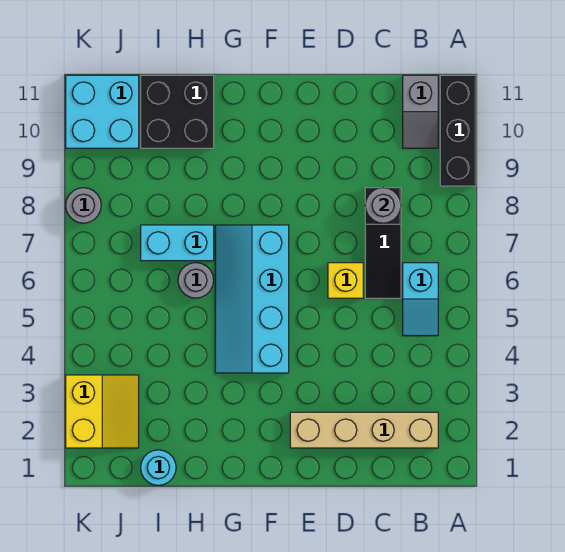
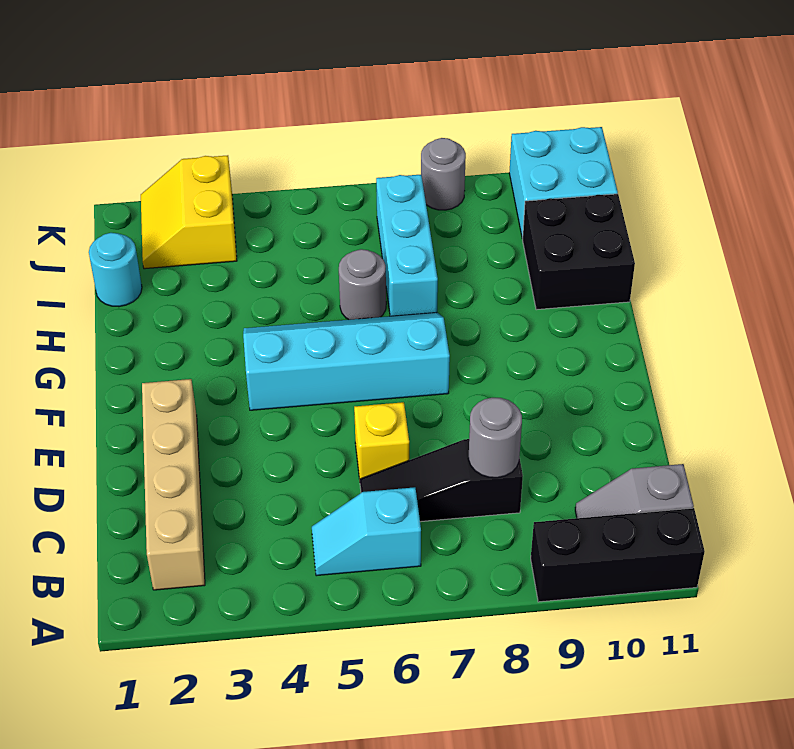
cyan 1x2 brick [141,225,214,261] -> cyan 1x3 brick [376,175,438,316]
yellow 2x2 slope [66,375,139,448] -> yellow 2x2 slope turned to [141,155,237,269]

